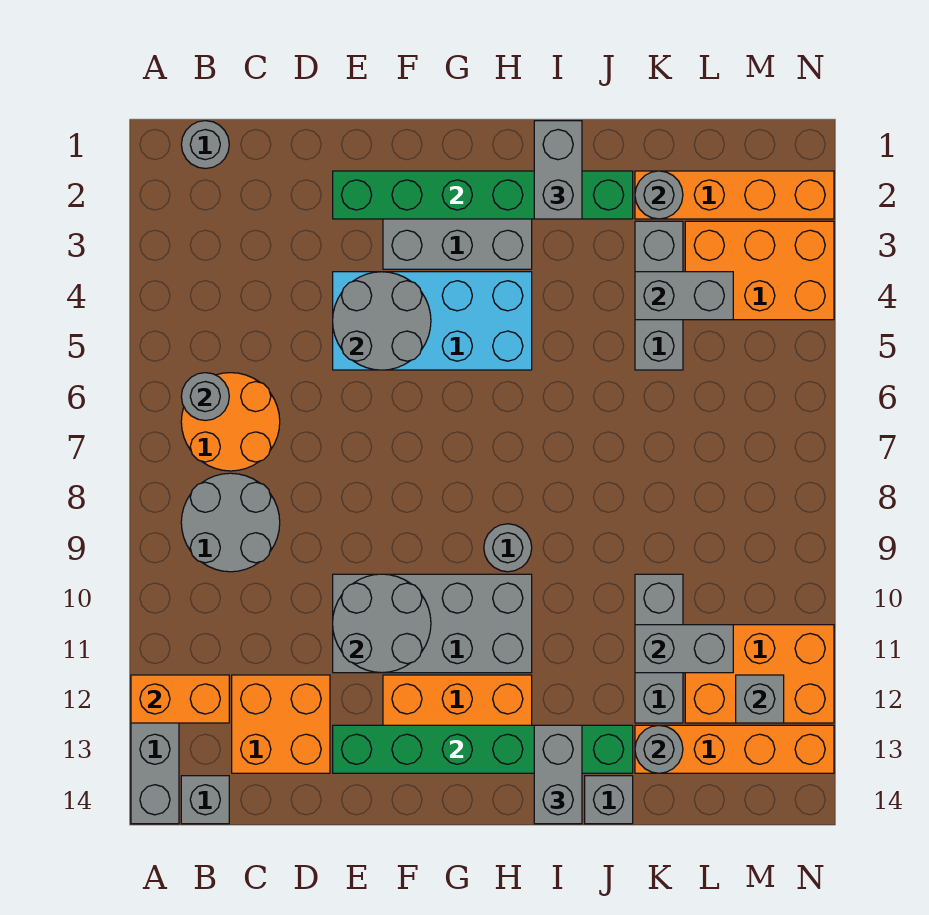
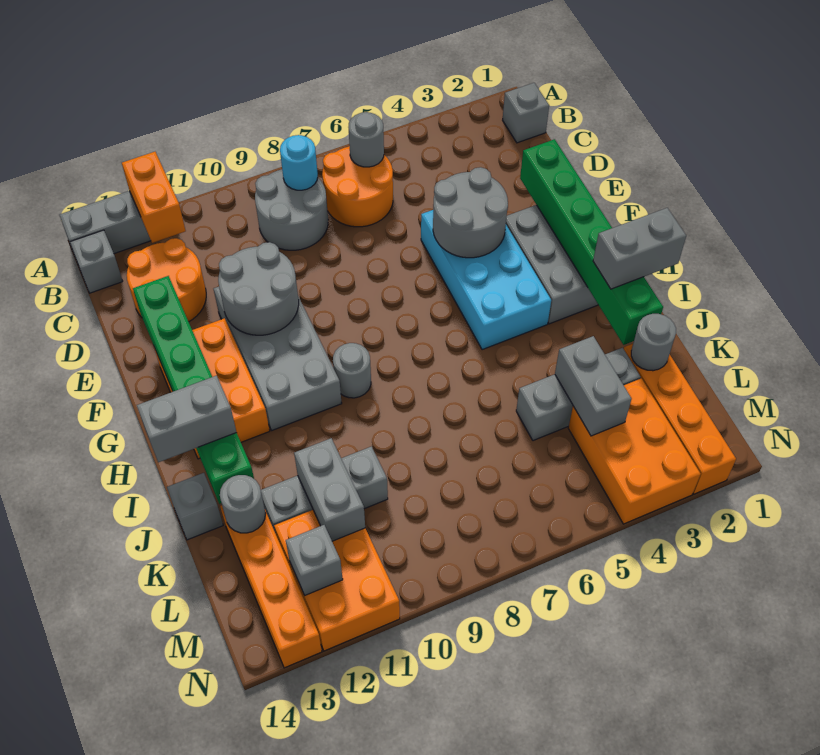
grey 1x1 round brick [181,121,229,169] -> grey 1x1 brick [503,83,549,143]
none -> cyan 1x1 round brick [280,135,318,190]
orange 2x2 brick [232,675,330,773] -> orange 2x2 round brick [127,238,206,322]

